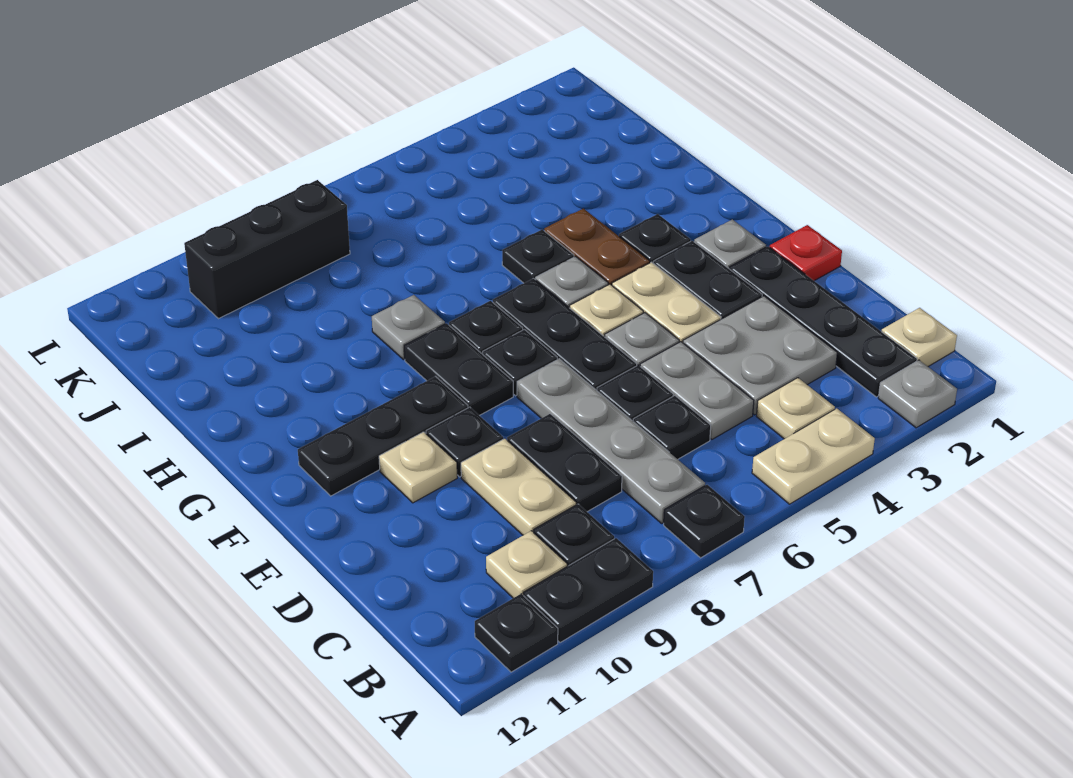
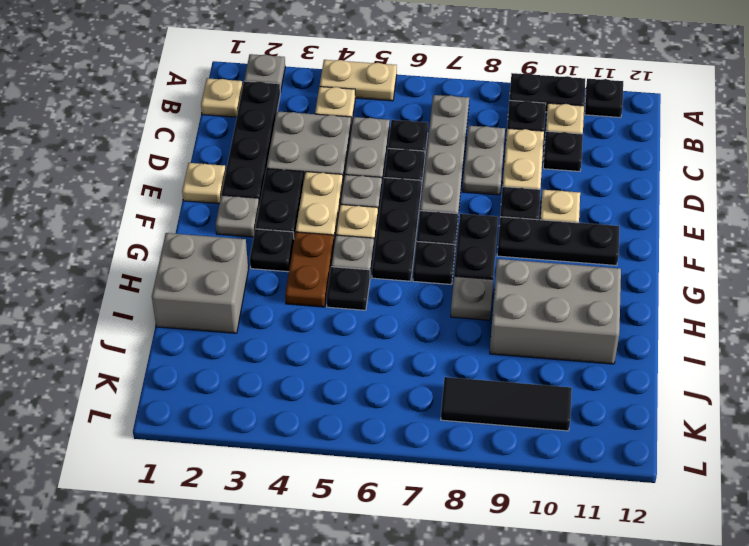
black 1x1 plate [664,485,745,558] -> black 1x1 plate moved to [543,131,583,171]
black 1x2 plate [507,414,622,512] -> grey 1x2 plate [463,126,505,195]
red 1x1 plate [770,225,842,281] -> tan 1x1 plate [182,163,226,204]
none -> grey 2x2 brick [152,233,248,333]
none -> grey 2x3 brick [490,259,621,364]
black 1x3 brick [184,180,350,319] -> black 1x3 tile [441,377,572,431]

